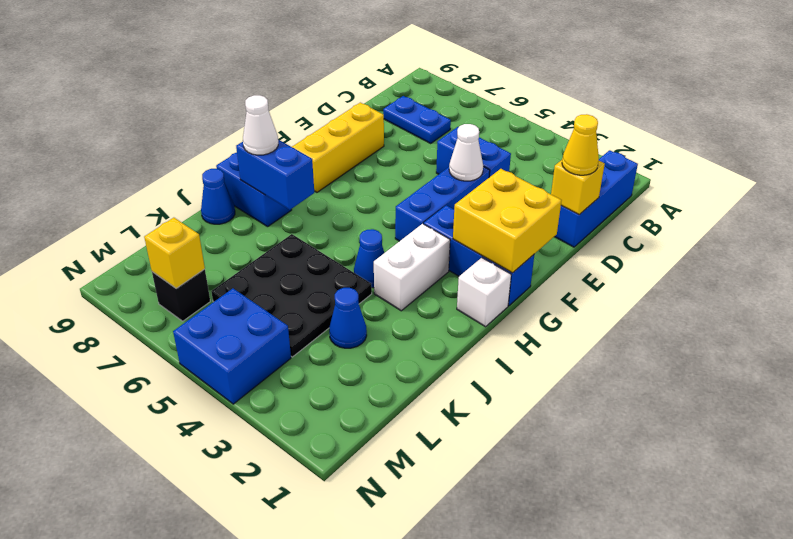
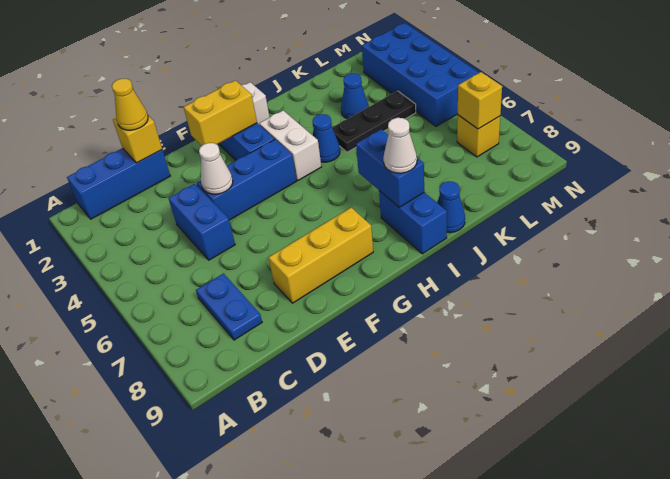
yellow 2x2 brick [453,169,562,273] -> yellow 1x2 brick [184,80,257,146]
white 1x2 brick [374,224,450,311] -> white 1x2 brick turned to [259,111,321,180]
black 3x3 plate [211,234,372,357] -> black 1x3 plate [332,91,416,152]
blue 2x2 brick [173,288,291,404] -> blue 2x4 brick [362,23,479,126]
black 1x1 brick [152,269,210,321] -> yellow 1x1 brick [457,115,500,157]

